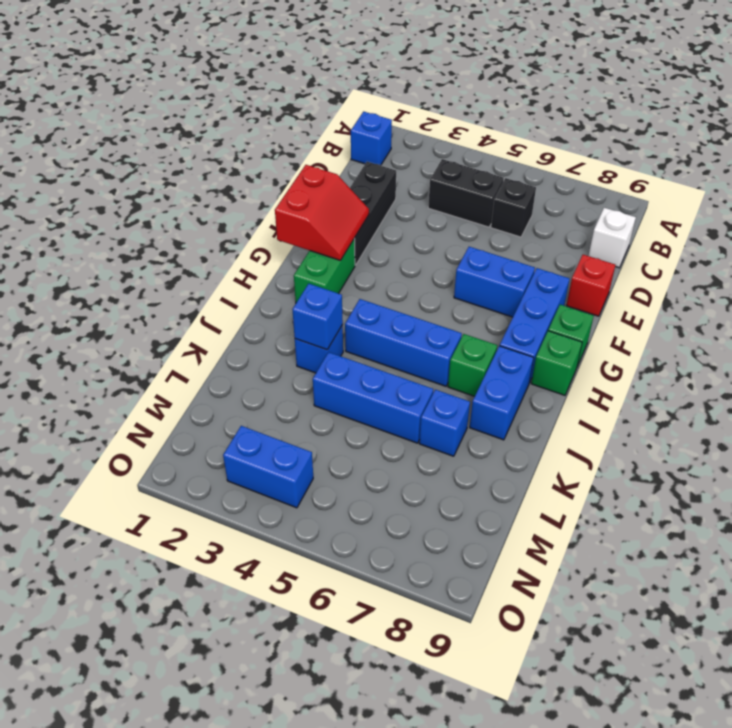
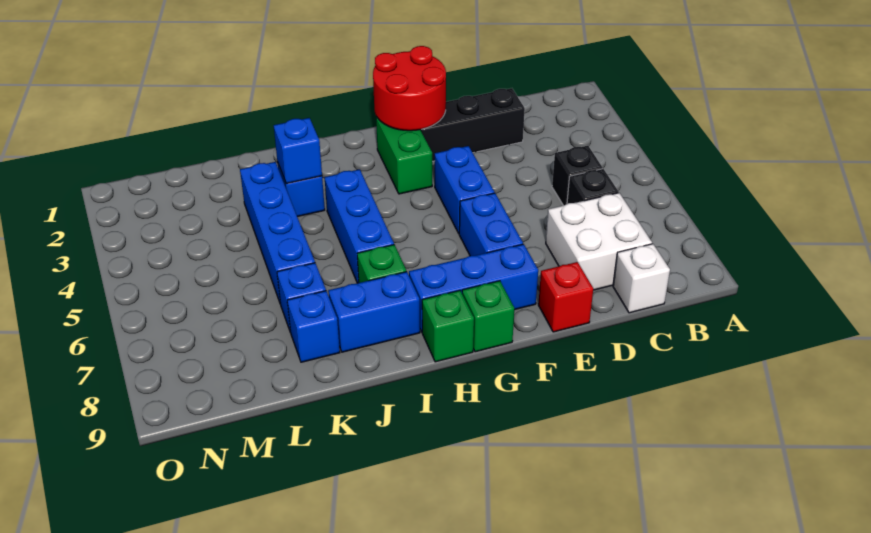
blue 1x1 brick [351,112,392,165] -> blue 1x1 brick moved to [287,291,340,362]
black 1x2 brick [428,159,504,227] -> black 1x1 brick [552,146,603,206]
none -> white 2x2 brick [546,193,652,290]
red 2x2 slope [275,165,369,260] -> red 2x2 round brick [373,46,446,131]
green 1x2 brick [294,238,355,303] -> green 1x2 brick turned to [376,117,432,194]
blue 1x3 brick [313,352,433,443] -> blue 1x4 brick [240,162,315,304]
blue 1x2 brick [223,426,313,508] -> blue 1x2 brick moved to [434,146,495,233]

